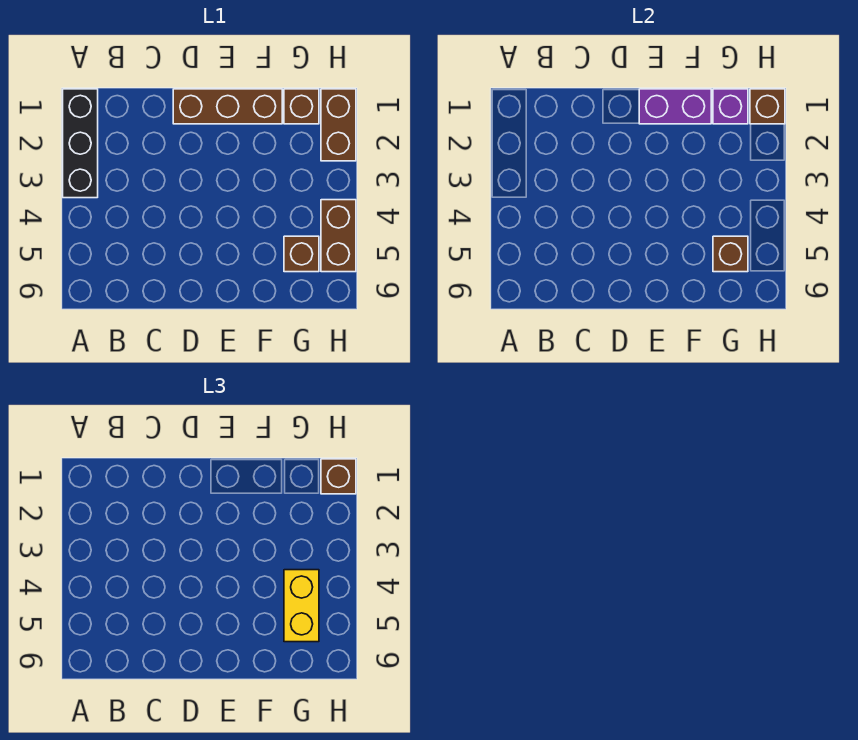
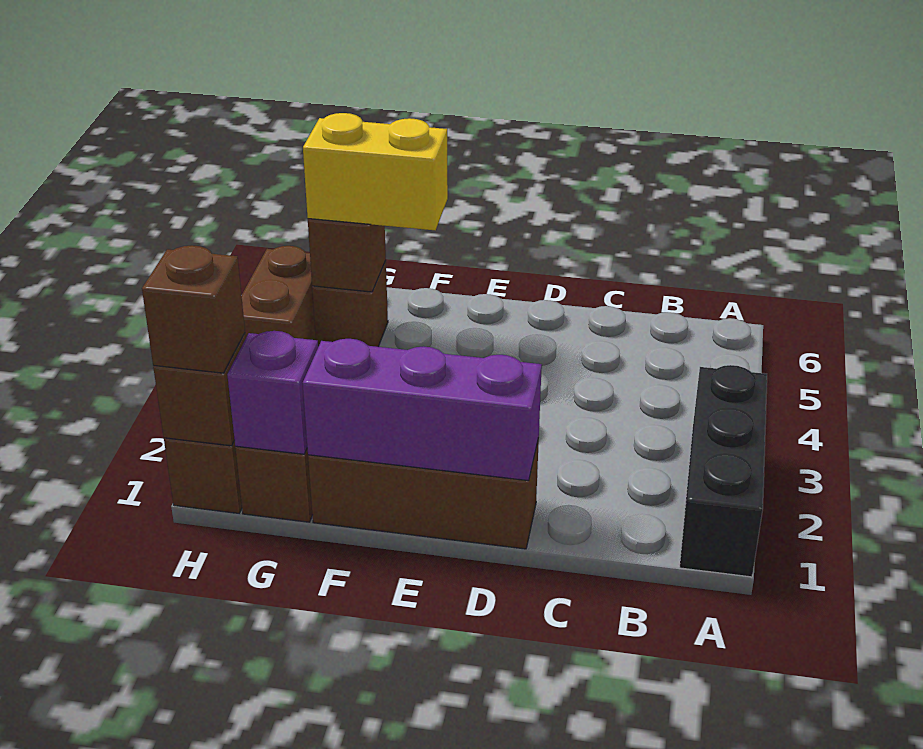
purple 1x2 brick [639,89,711,124] -> purple 1x3 brick [303,339,542,481]
yellow 1x2 brick [284,570,319,642] -> yellow 1x2 brick turned to [303,113,448,230]

